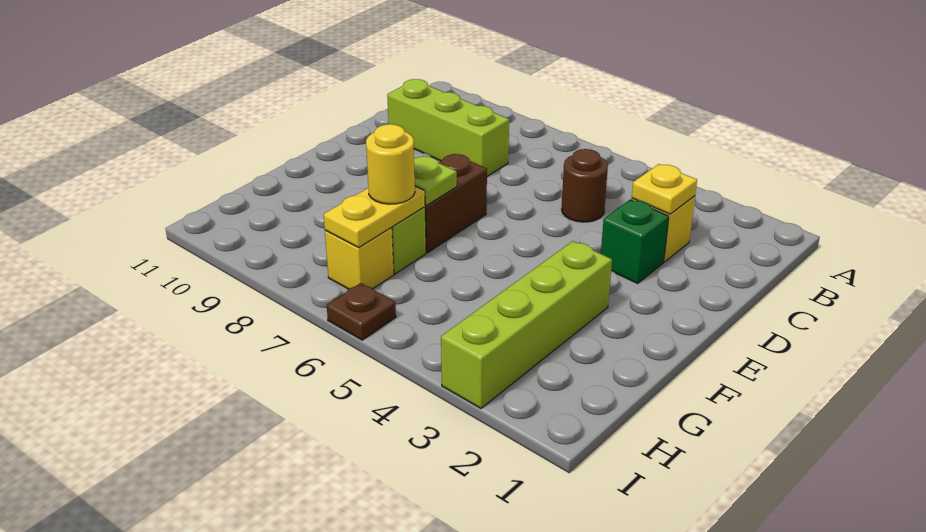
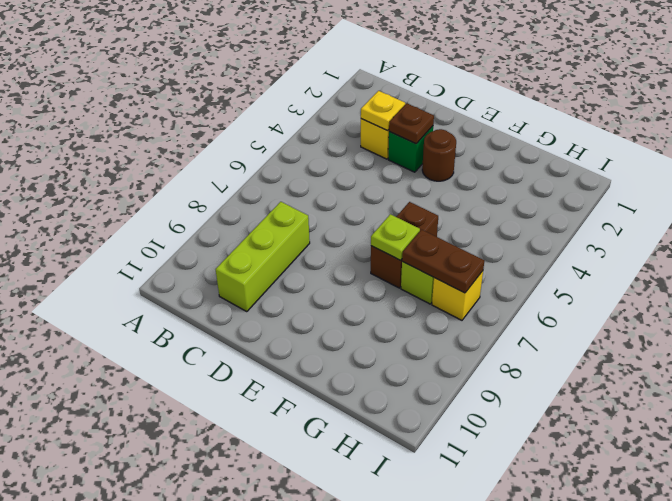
brown 1x1 round brick [562,149,608,222] -> brown 1x1 round brick moved to [422,129,456,181]
brown 1x2 brick [425,154,487,253] -> brown 1x2 brick turned to [371,202,438,288]
lime 1x4 brick [441,241,612,408] -> none
yellow 1x2 plate [324,186,425,248] -> brown 1x2 plate [402,230,484,293]
yellow 1x1 round brick [366,124,415,204] -> none
brown 1x1 plate [327,283,396,340] -> brown 1x1 plate moved to [389,103,434,144]

